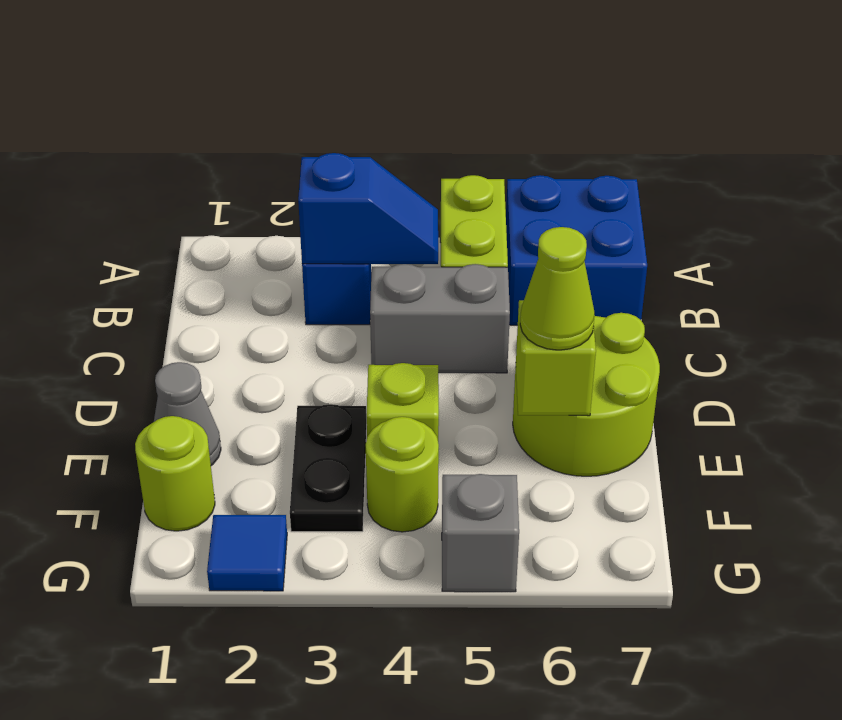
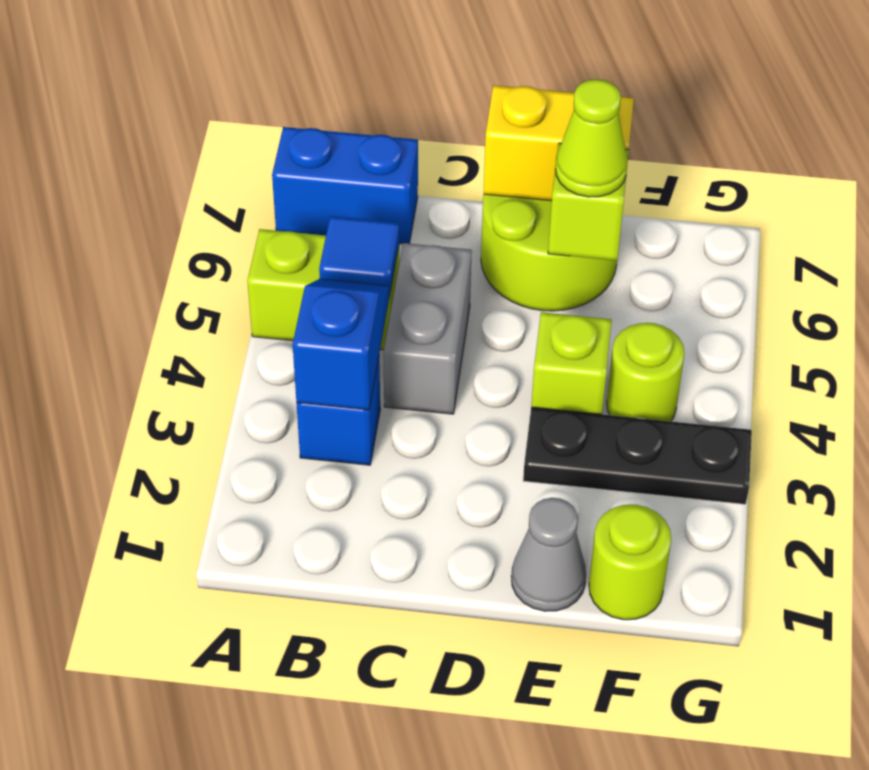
blue 2x2 brick [506,175,647,325] -> blue 1x2 brick [272,127,418,244]
none -> yellow 1x2 brick [484,85,634,201]
black 1x2 plate [290,404,367,532] -> black 1x3 plate [523,407,752,504]
blue 1x1 tile [207,515,287,591] -> blue 1x1 tile moved to [319,216,399,293]
grey 1x1 brick [442,474,519,592] -> none

